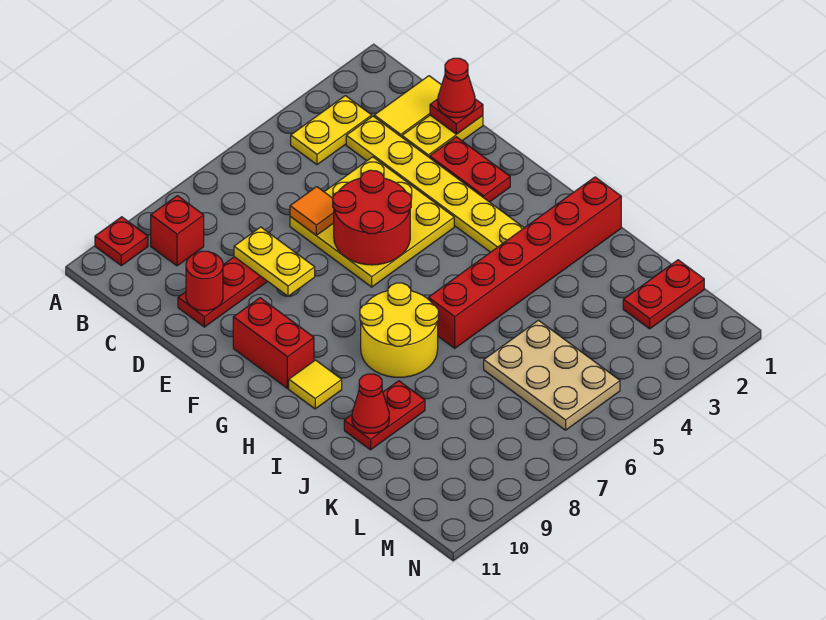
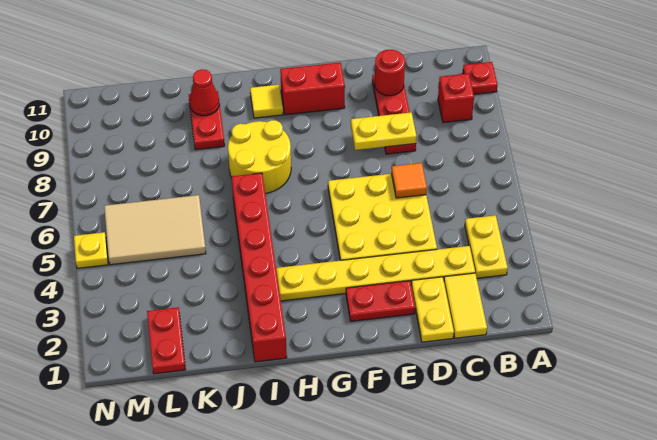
red 1x1 plate [430,99,483,134] -> none
red 1x1 cone [438,58,475,118] -> none
red 2x2 round brick [333,170,411,265] -> none
tan 2x3 plate [484,320,620,430] -> tan 2x3 tile [104,195,206,265]
none -> yellow 1x1 plate [74,232,108,268]

